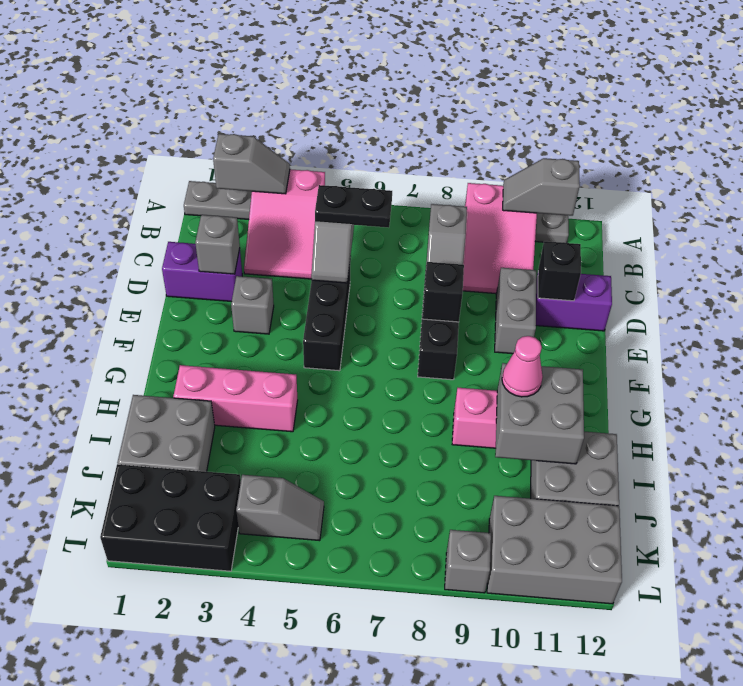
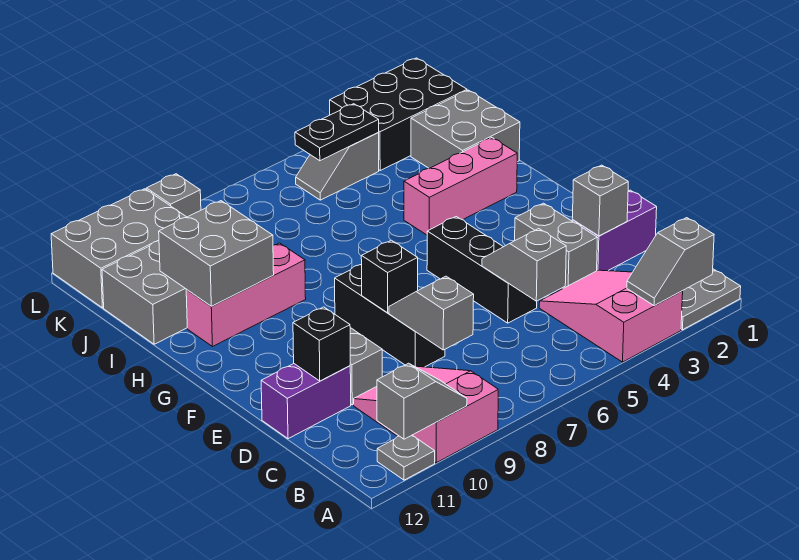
black 1x2 plate [315,185,392,228] -> black 1x2 plate moved to [295,104,379,161]
grey 1x1 brick [231,276,274,334] -> grey 1x2 brick [515,203,598,288]
pink 1x1 cone [502,336,543,397] -> none

